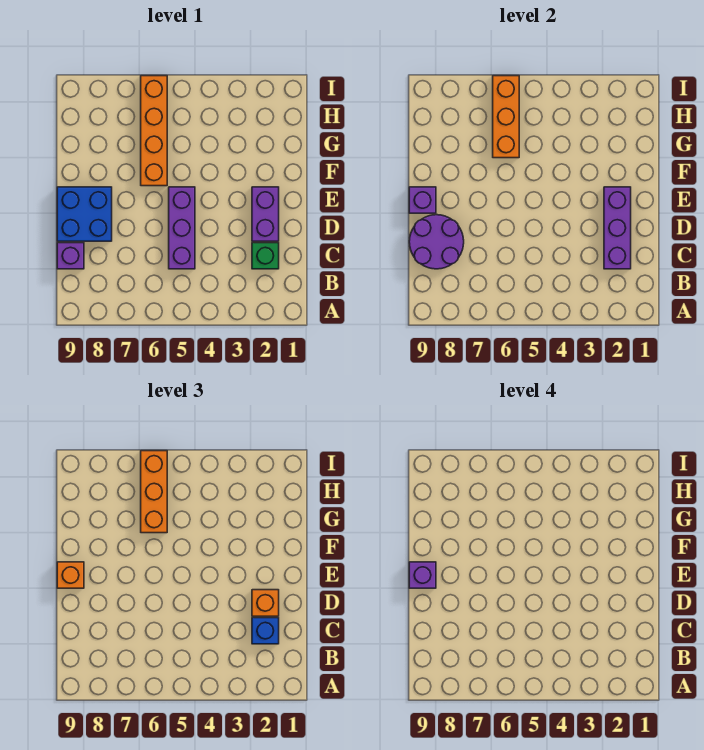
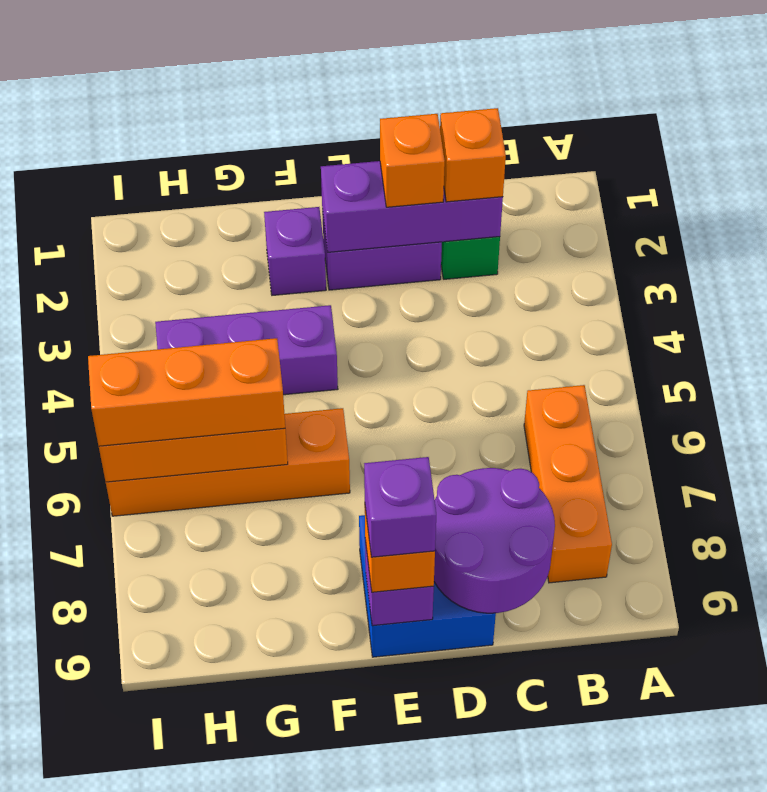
none -> orange 1x3 brick [524,385,612,583]
blue 1x1 brick [252,618,279,644] -> orange 1x1 brick [440,108,506,202]
purple 1x3 brick [169,187,195,269] -> purple 1x3 brick moved to [155,305,338,395]
purple 1x1 brick [57,243,84,269] -> purple 1x1 brick moved to [264,207,326,295]

